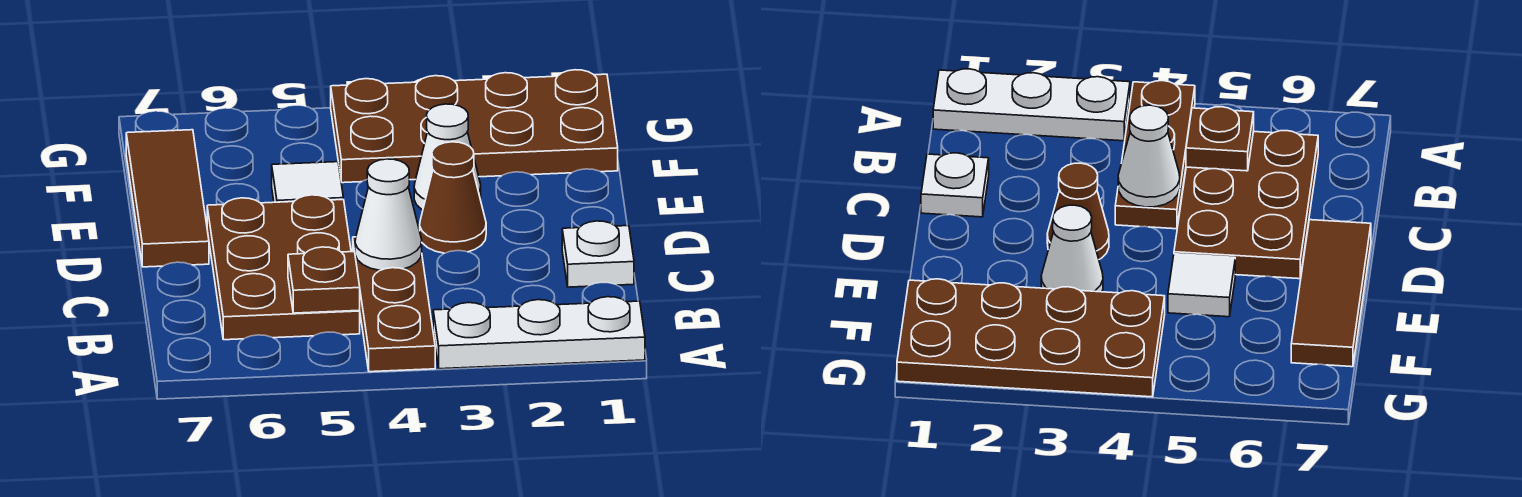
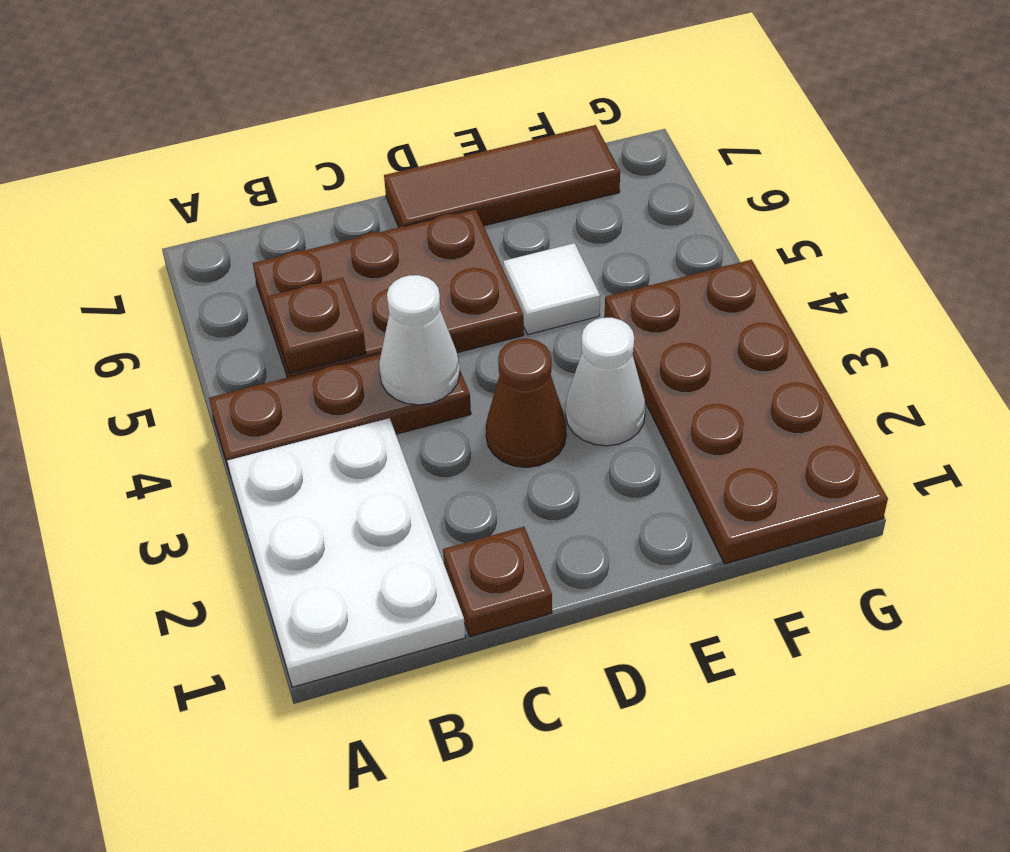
white 1x3 plate [433,297,645,369] -> white 2x3 plate [227,418,465,687]
white 1x1 plate [562,221,634,287] -> brown 1x1 plate [443,527,552,637]

